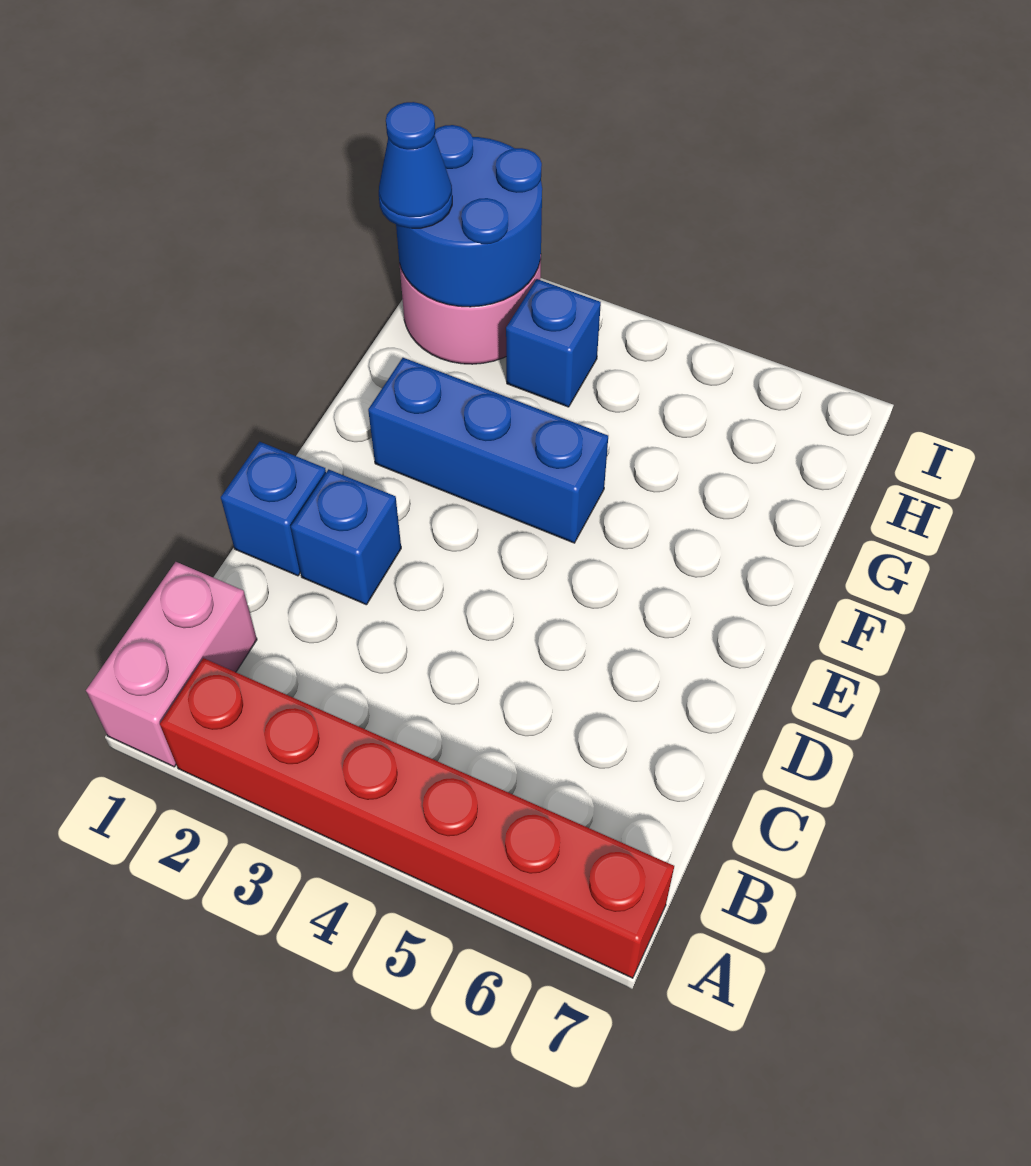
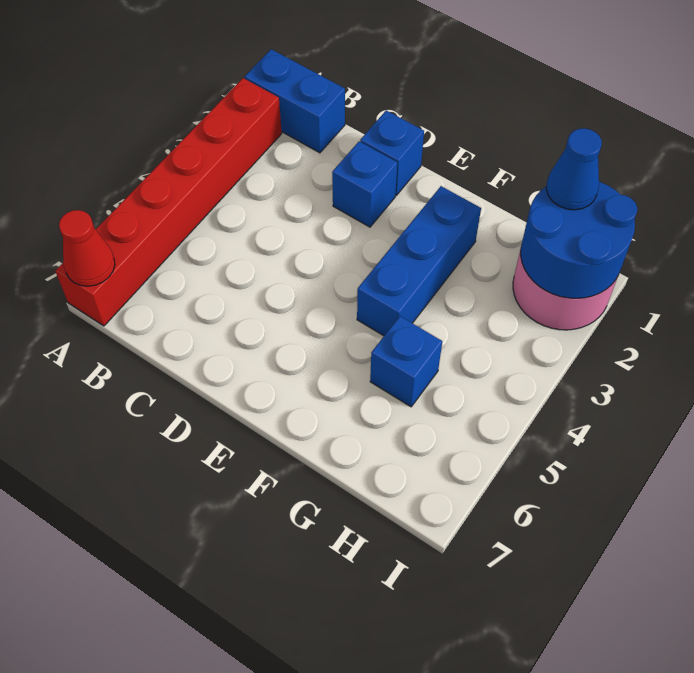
pink 1x2 brick [86,562,257,767] -> blue 1x2 brick [245,49,345,153]
none -> red 1x1 cone [59,210,115,286]
blue 1x1 brick [506,279,601,407] -> blue 1x1 brick moved to [370,316,442,407]

